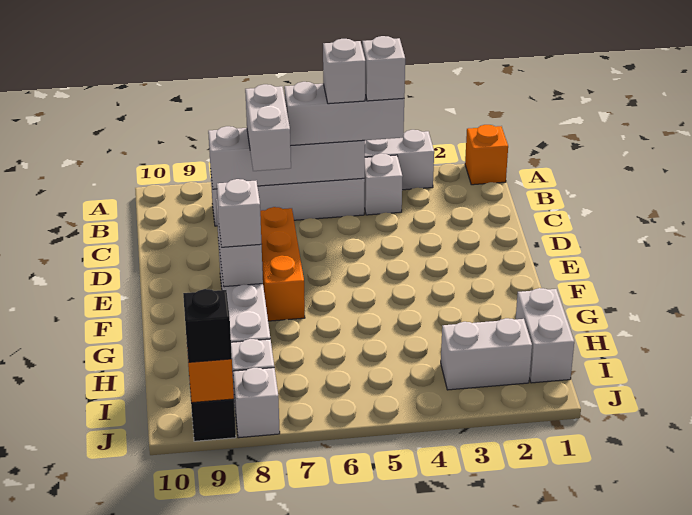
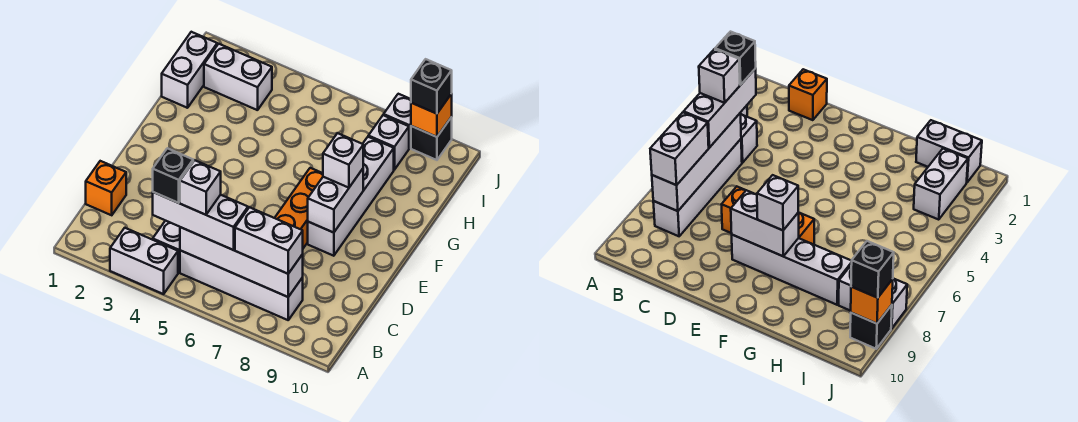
orange 1x1 brick [465,125,508,185] -> orange 1x1 brick moved to [86,161,126,215]
white 1x1 brick [362,36,405,101] -> black 1x1 brick [153,148,193,203]
white 1x2 brick [245,84,291,171] -> white 1x2 brick turned to [235,207,303,274]

